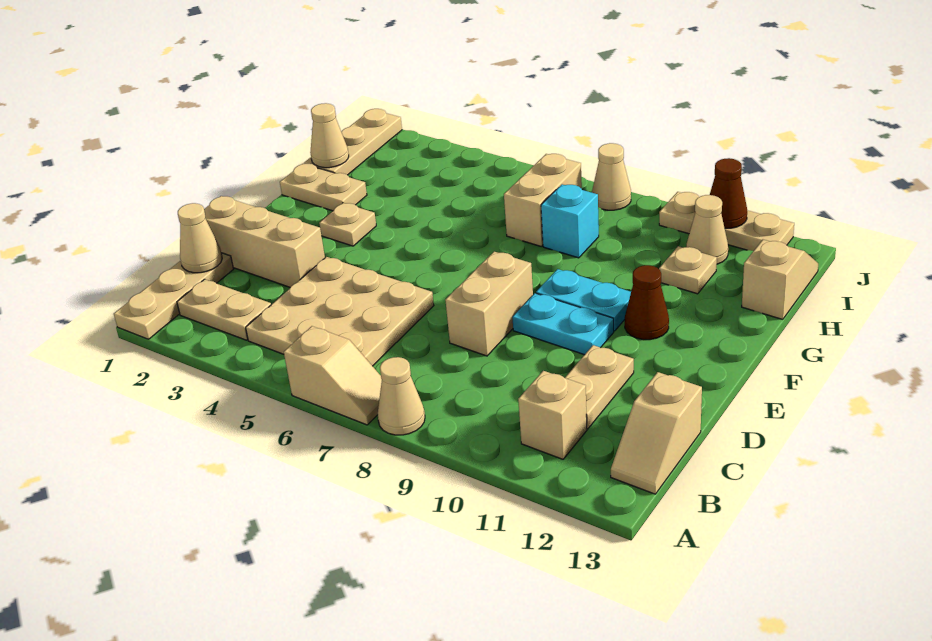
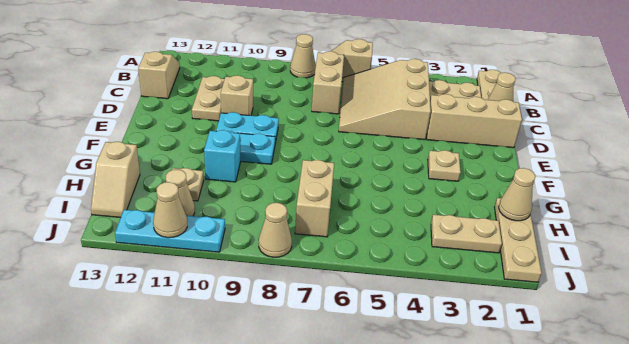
tan 3x3 plate [246,257,434,366] -> tan 3x3 slope [339,59,431,140]
tan 1x1 brick [518,371,587,459] -> tan 1x1 brick moved to [221,75,253,116]
tan 1x2 brick [445,252,533,356] -> tan 1x2 brick moved to [312,51,344,114]
brown 1x1 cone [625,265,669,340] -> none
tan 1x2 plate [280,164,367,211] -> tan 1x2 plate moved to [431,215,502,253]
cyan 1x1 brick [541,184,599,258] -> cyan 1x1 brick moved to [204,130,240,182]
tan 1x3 plate [659,192,794,251] -> cyan 1x3 plate [115,210,225,252]
brown 1x1 cone [710,158,747,228] -> tan 1x1 cone [153,182,187,238]

